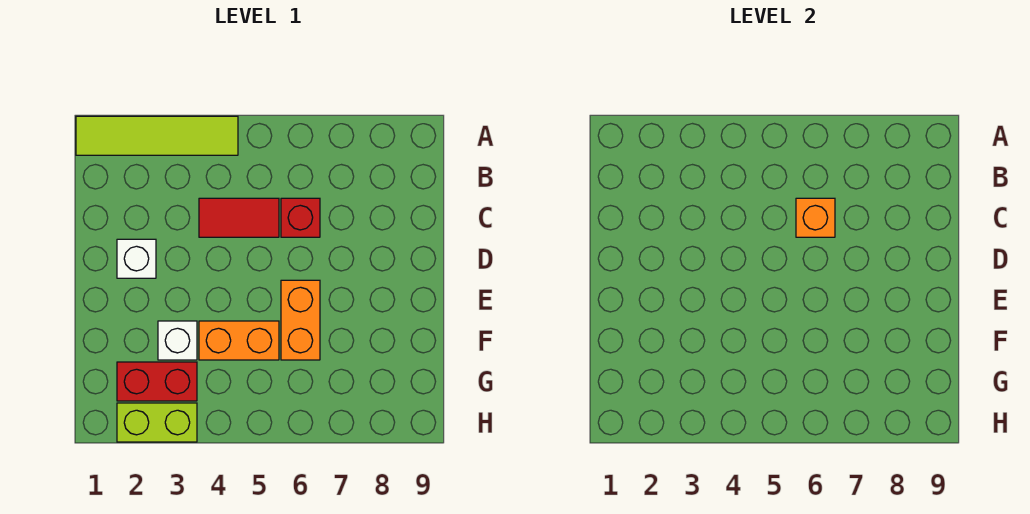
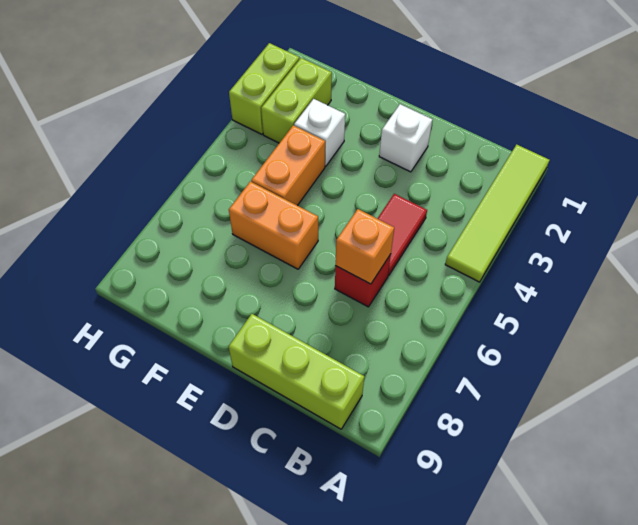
none -> lime 1x3 brick [229,314,364,429]
red 1x2 brick [117,362,197,401] -> lime 1x2 brick [261,58,332,143]

